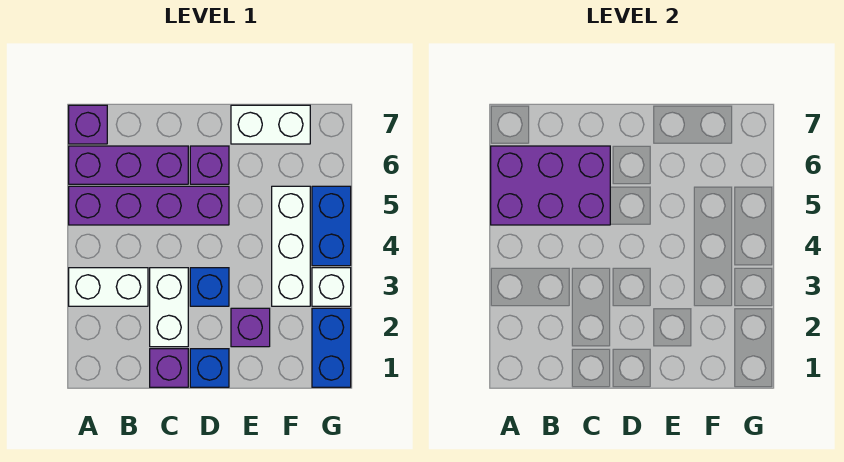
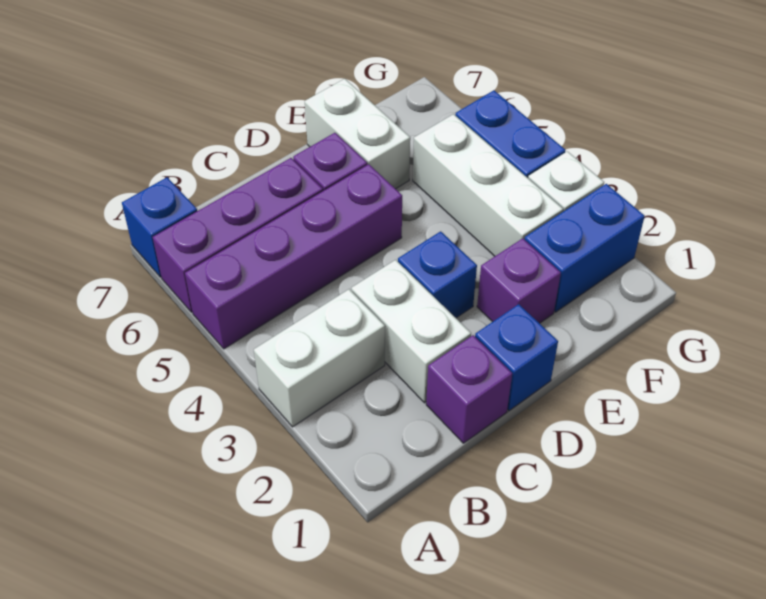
purple 2x3 brick [491,146,610,225] -> none
purple 1x1 brick [69,105,107,144] -> blue 1x1 brick [122,177,197,277]
white 1x2 brick [231,105,310,144] -> white 1x2 brick turned to [305,79,410,189]
blue 1x2 brick [312,308,351,387] -> blue 1x2 brick turned to [524,184,645,312]

